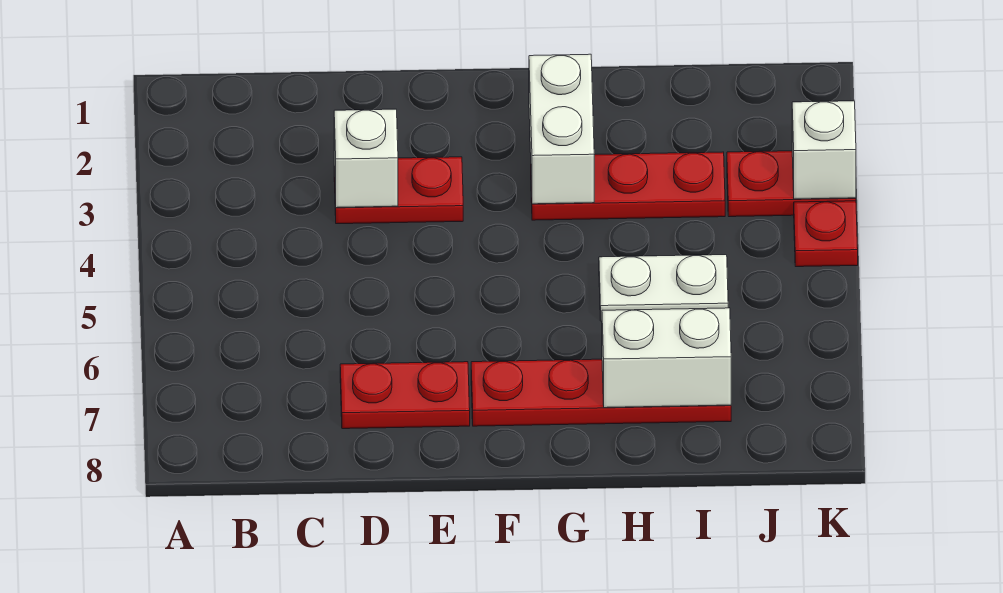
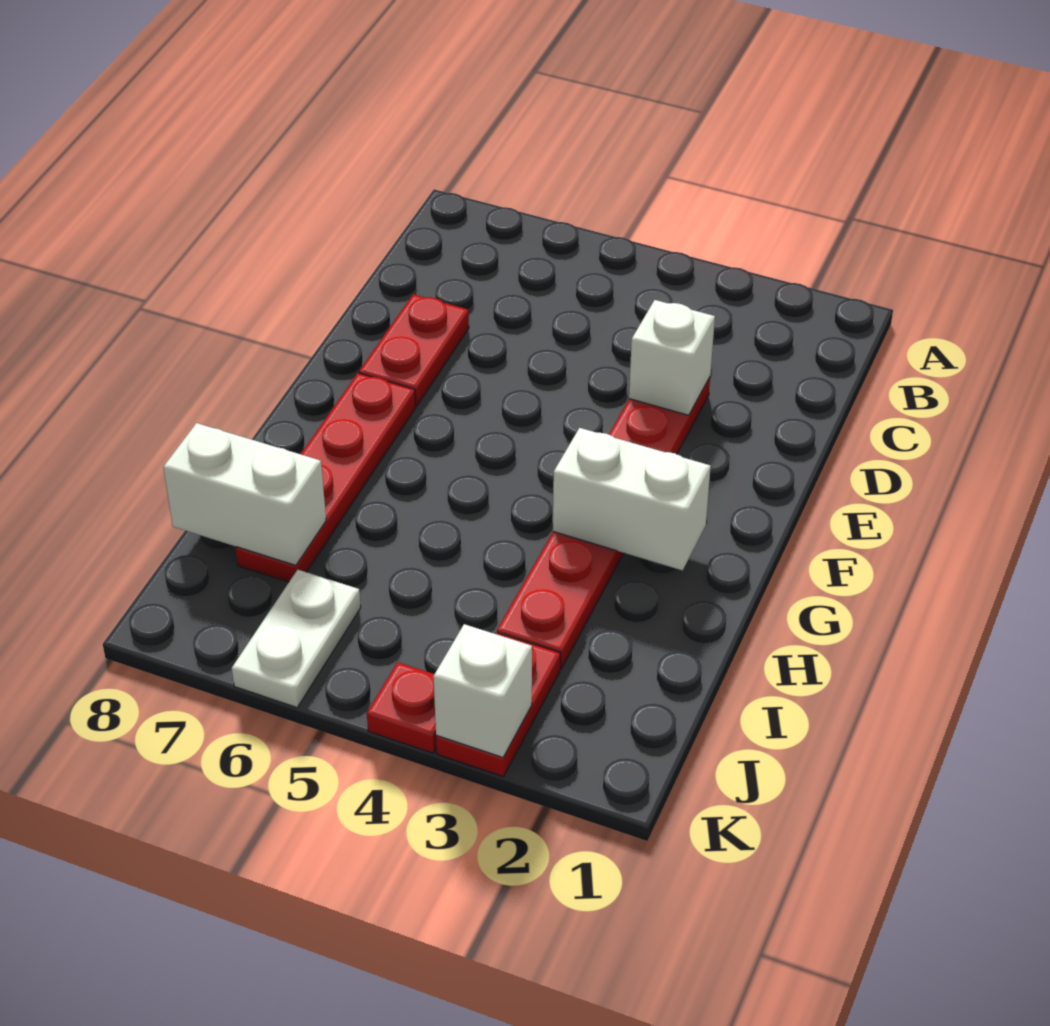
white 1x2 plate [599,255,728,321] -> white 1x2 plate moved to [232,570,361,707]
white 1x2 brick [602,308,731,408] -> white 1x2 brick turned to [163,423,326,565]

